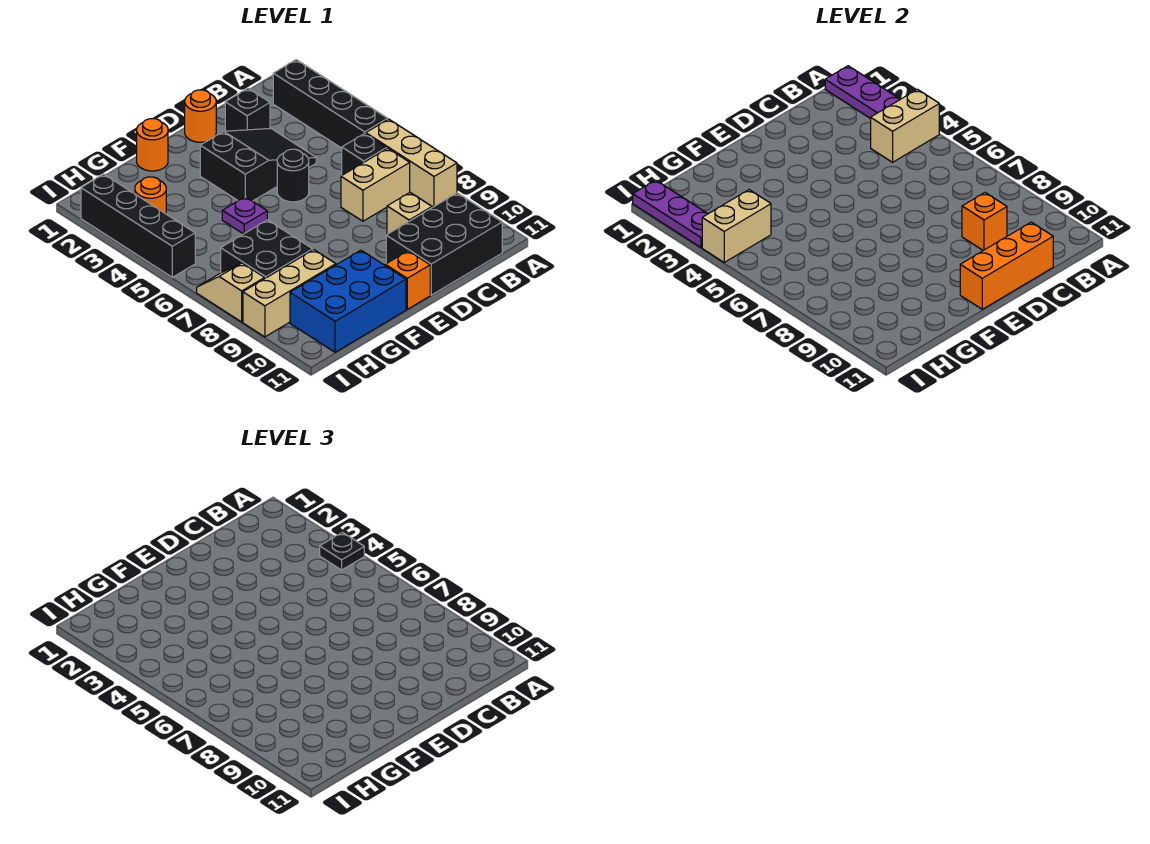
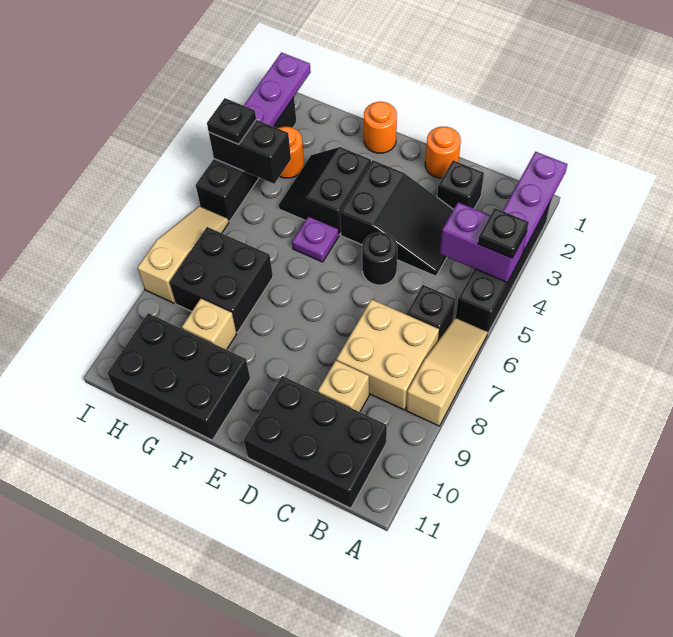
tan 1x2 brick [871,89,939,162] -> purple 1x2 brick [440,202,527,282]
tan 1x3 brick [366,119,457,207] -> tan 1x3 slope [406,318,488,426]
tan 1x2 brick [341,148,410,221] -> tan 2x2 brick [337,299,439,410]
orange 1x1 brick [962,193,1007,250] -> none
orange 1x3 brick [960,222,1053,309] -> none
orange 1x1 brick [385,251,430,309] -> none
none -> black 2x2 slope [279,147,371,235]
blue 2x3 brick [290,250,406,352] -> black 2x3 brick [107,313,250,440]
tan 1x3 brick [243,250,336,337] -> tan 1x1 brick [182,299,236,350]
tan 1x2 brick [702,190,771,262] -> black 1x2 brick [209,120,291,184]
none -> black 1x1 plate [207,98,256,144]
tan 1x2 slope [197,263,265,322] -> tan 1x3 slope [138,206,229,303]

